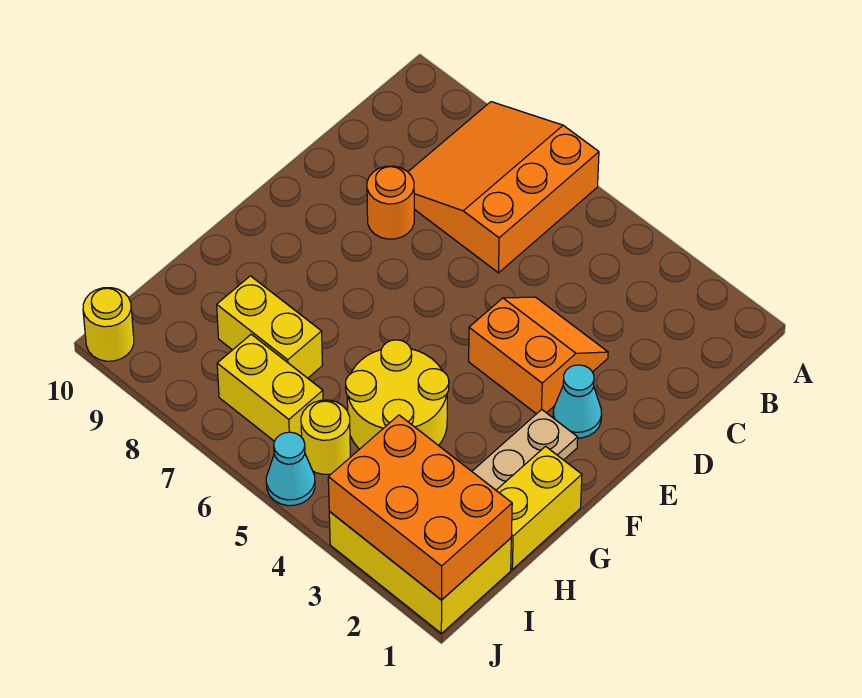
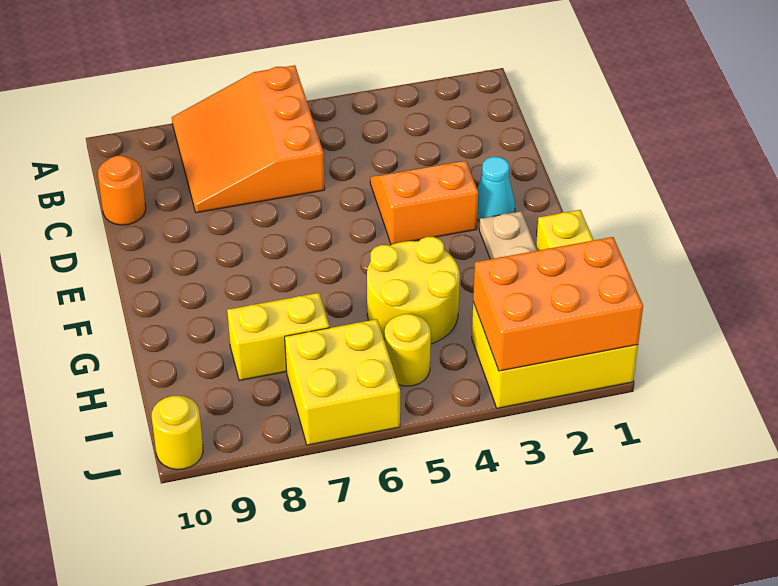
orange 1x1 round brick [367,166,414,239] -> orange 1x1 round brick moved to [98,156,146,225]
yellow 1x2 brick [217,334,323,441] -> yellow 2x2 brick [285,319,400,445]
cyan 1x1 cone [266,432,315,506] -> none

